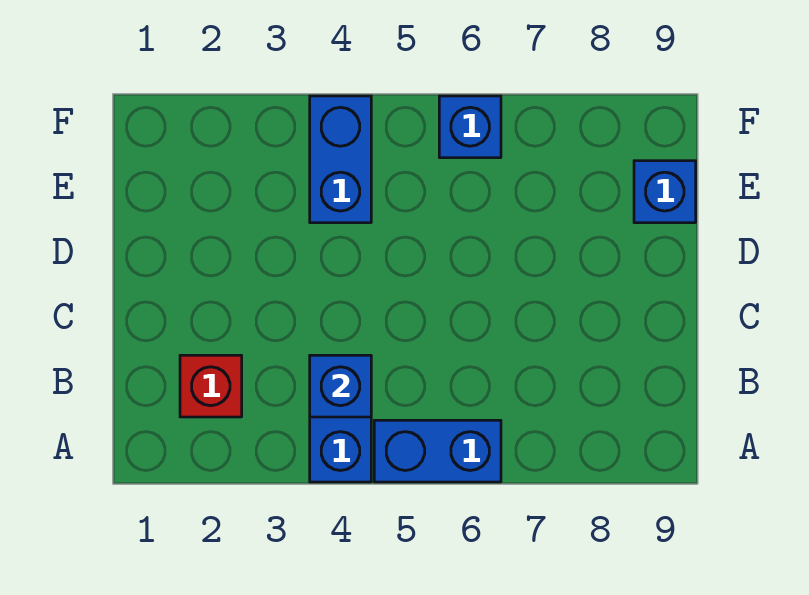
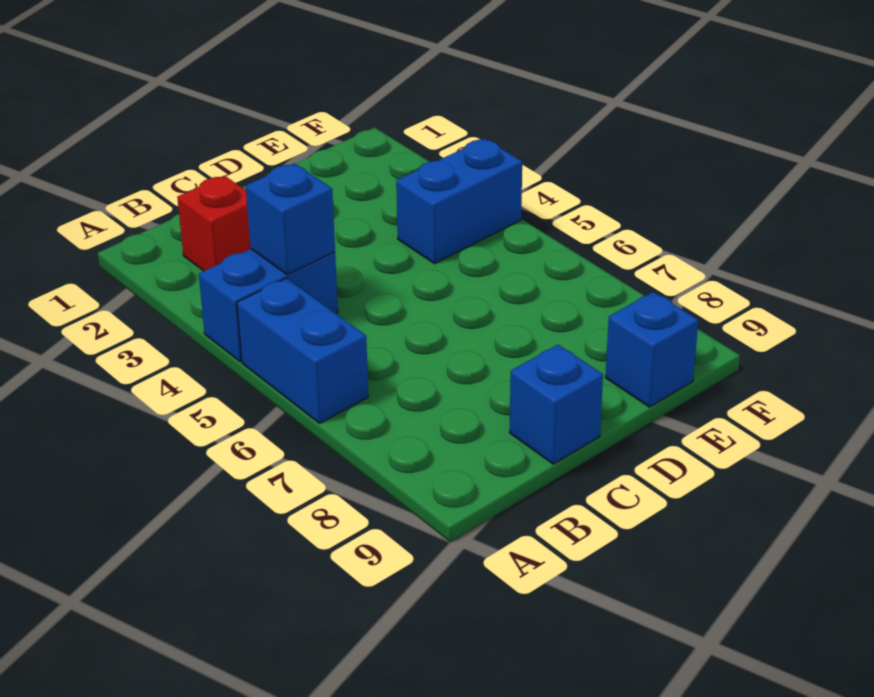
blue 1x1 brick [439,96,501,158] -> blue 1x1 brick moved to [510,345,603,464]

